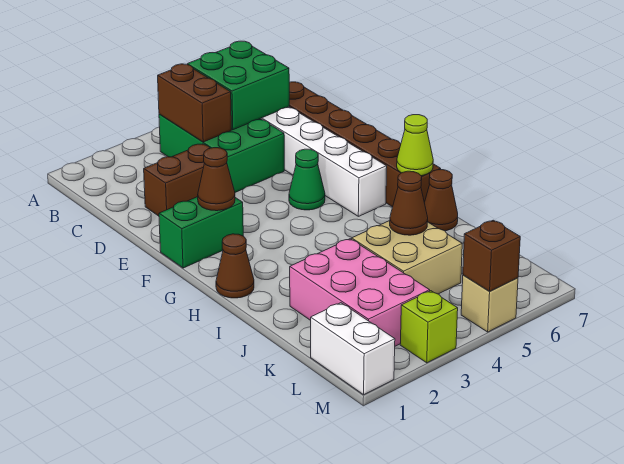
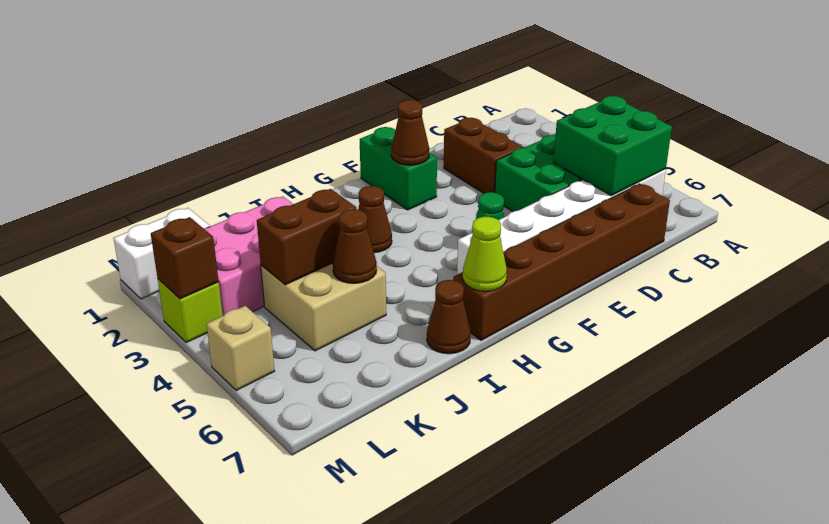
brown 1x2 brick [158,64,231,142] -> brown 1x2 brick moved to [257,189,356,285]
brown 1x1 cone [216,234,254,298] -> brown 1x1 cone moved to [358,186,392,253]
brown 1x1 brick [463,220,520,291] -> brown 1x1 brick moved to [151,217,219,299]

